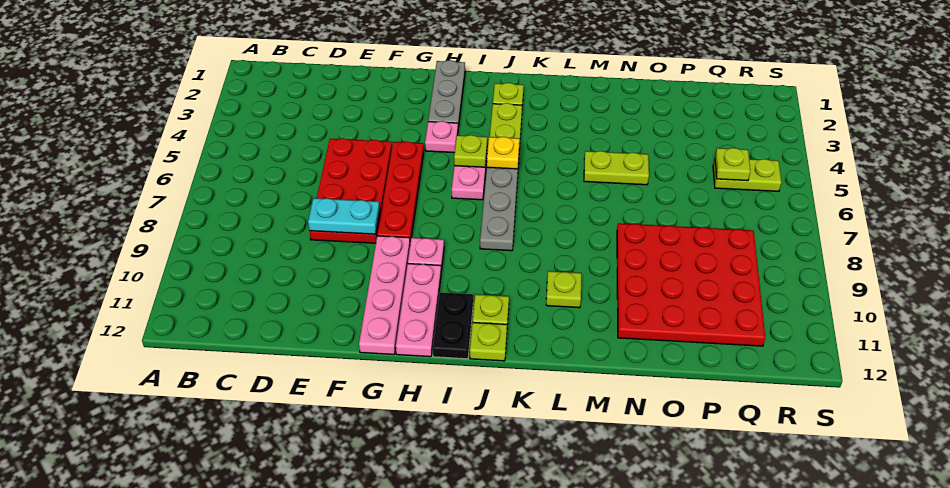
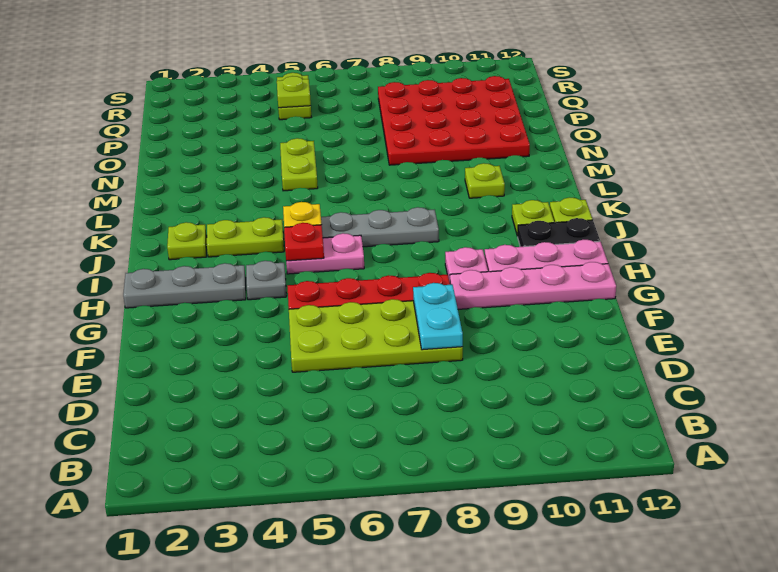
red 2x4 plate [309,138,392,243] -> lime 2x4 plate [289,299,463,372]
pink 1x1 plate [425,121,458,153] -> grey 1x1 plate [246,261,286,300]
lime 1x1 plate [454,135,487,167] -> red 1x1 plate [284,223,324,261]

